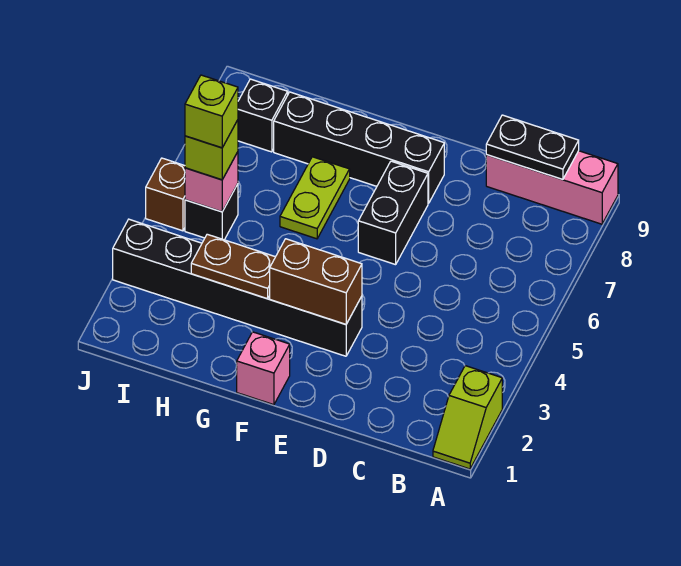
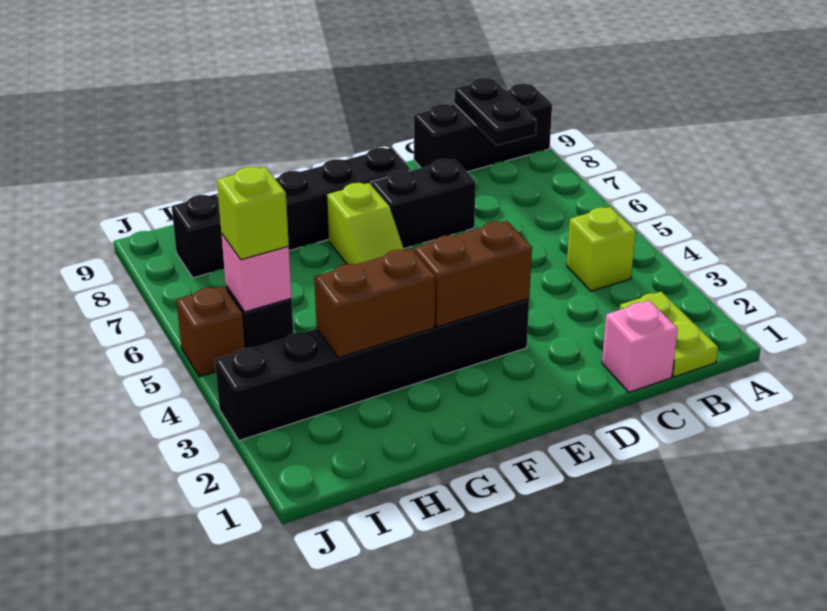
lime 1x2 slope [433,366,502,469] -> lime 1x2 slope moved to [327,182,404,265]
pink 1x3 brick [486,151,618,224] -> black 1x3 brick [414,84,552,172]
black 1x2 plate [486,115,579,180] -> black 1x2 plate turned to [454,78,536,145]
black 1x2 brick [358,161,428,265] -> black 1x2 brick turned to [371,159,476,249]
pink 1x1 brick [237,332,290,405] -> pink 1x1 brick moved to [602,300,678,392]
brown 1x2 plate [191,234,275,299] -> brown 1x2 brick [314,248,435,358]
lime 1x2 plate [280,157,350,239] -> lime 1x2 plate moved to [620,292,718,377]
lime 1x1 brick [185,75,238,148] -> lime 1x1 brick moved to [567,207,636,291]

